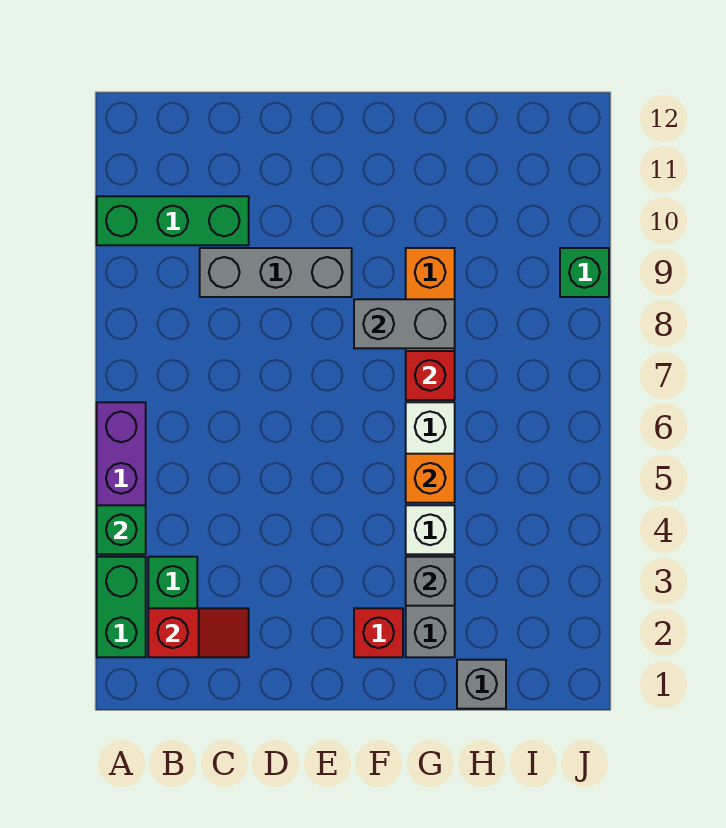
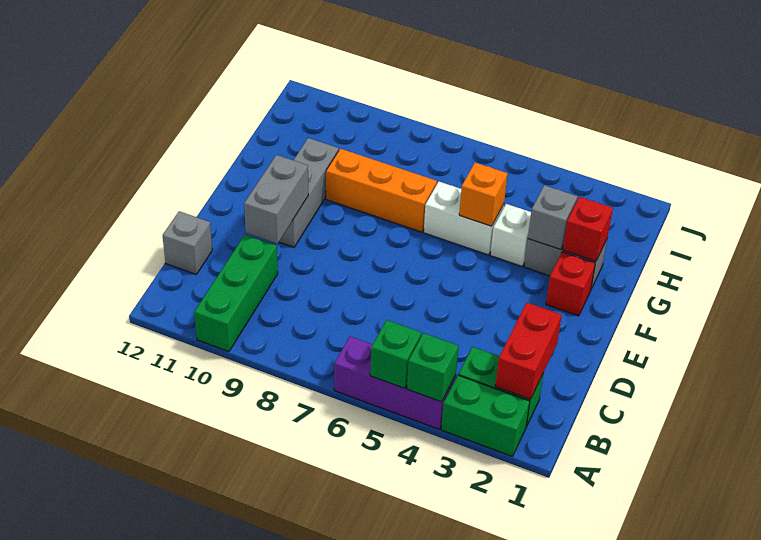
red 1x2 slope [148,608,249,657] -> red 1x2 brick [495,303,562,399]
grey 1x3 brick [200,248,352,297] -> grey 1x3 brick moved to [279,138,339,247]
grey 1x2 brick [354,299,455,348] -> grey 1x2 brick moved to [244,155,308,244]
red 1x1 brick [406,351,455,400] -> red 1x1 brick moved to [563,197,613,261]
grey 1x1 brick [457,660,506,709] -> grey 1x1 brick moved to [162,211,212,274]
green 1x1 brick [560,248,609,297] -> green 1x1 brick moved to [370,320,421,388]

